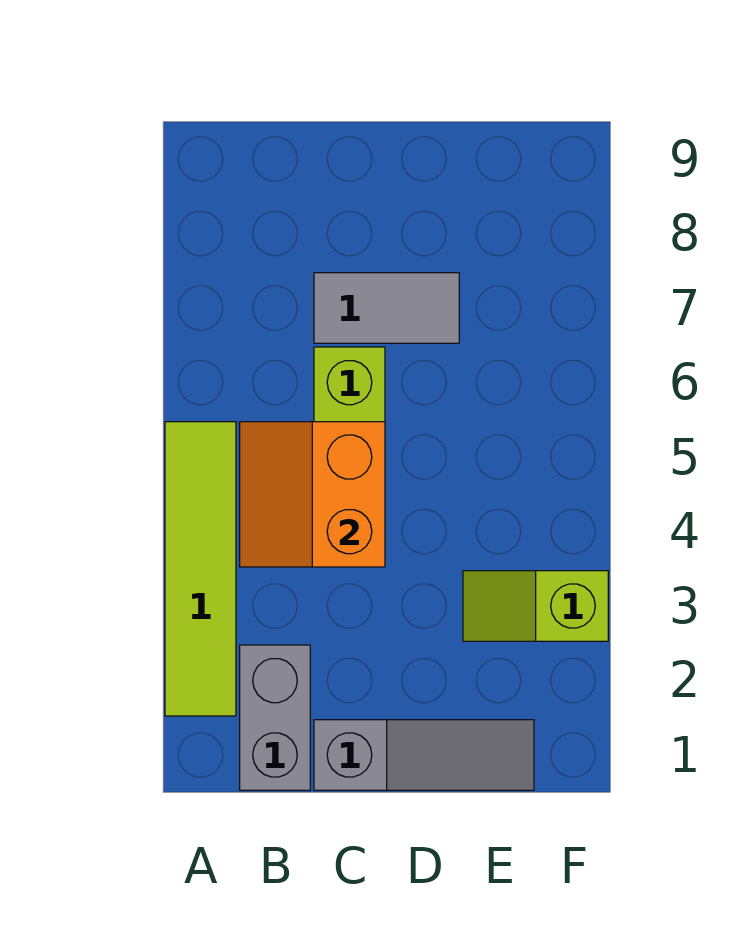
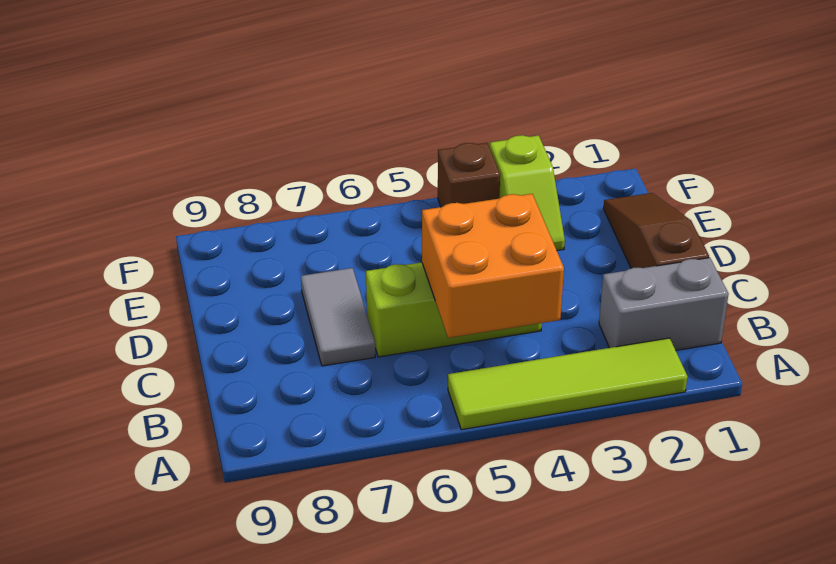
orange 2x2 slope [240,422,385,567] -> orange 2x2 brick [422,194,564,338]
grey 1x3 slope [314,720,534,790] -> brown 1x3 slope [603,193,709,268]
none -> brown 1x1 brick [438,143,500,207]

